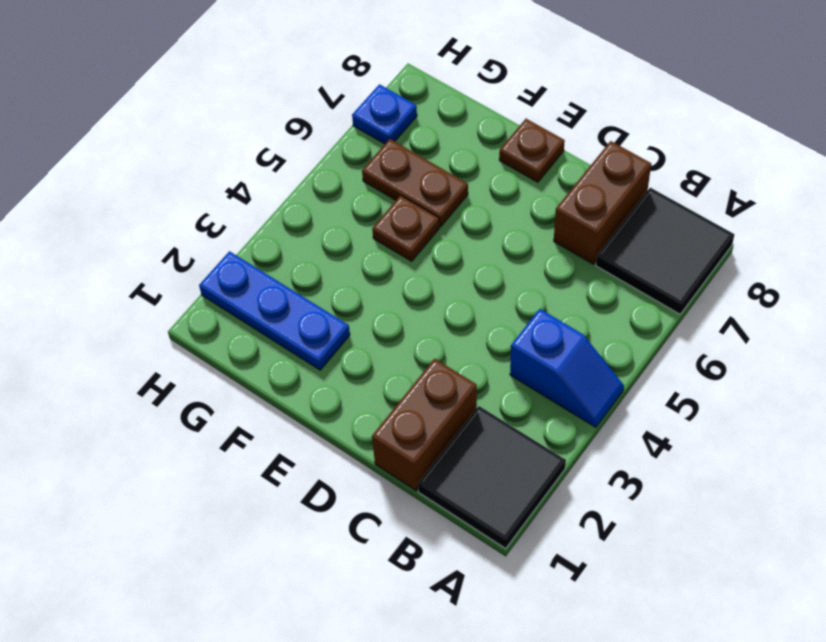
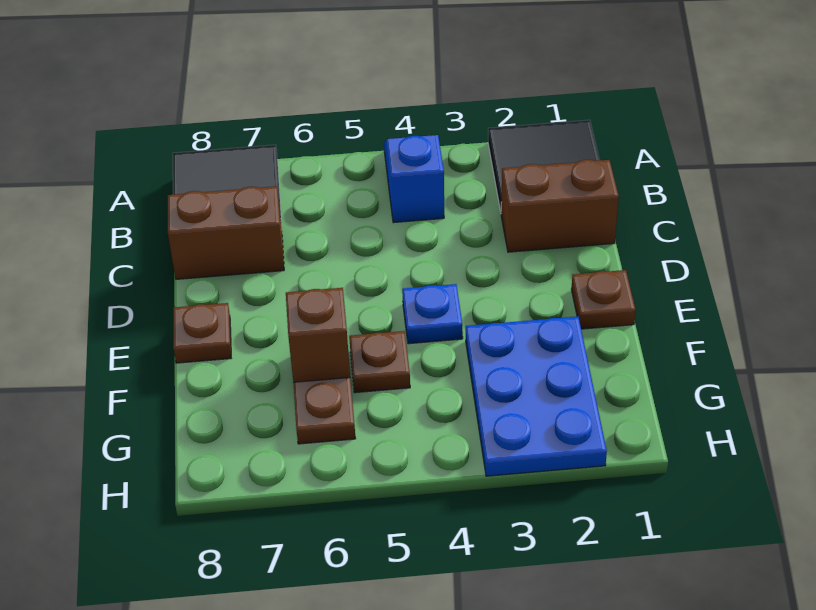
none -> brown 1x1 plate [571,270,636,329]
blue 1x3 plate [199,251,350,370] -> blue 2x3 plate [466,317,607,476]
none -> brown 1x1 brick [286,288,350,382]
blue 1x1 plate [352,84,417,144] -> blue 1x1 plate moved to [402,284,463,344]

